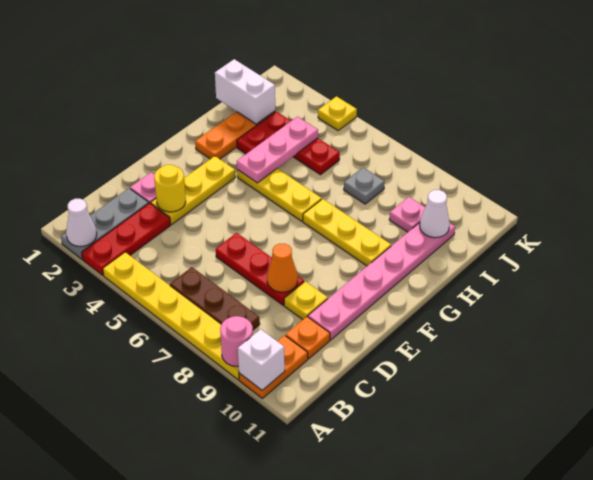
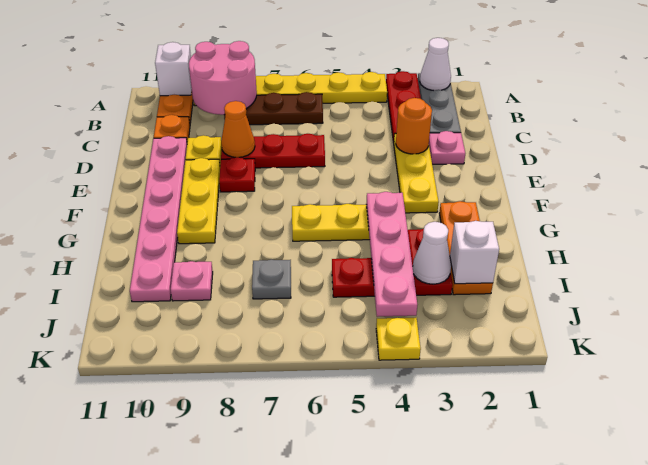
pink 1x1 round brick [220,316,253,366] -> pink 2x2 round brick [189,41,257,115]
yellow 1x1 round brick [154,165,186,212] -> orange 1x1 round brick [396,98,432,154]
none -> red 1x1 plate [219,157,255,192]
pink 1x3 plate [237,117,318,183] -> pink 1x4 plate [366,192,417,317]
yellow 1x3 plate [303,199,391,266] -> yellow 1x3 plate turned to [177,158,220,244]
white 1x2 brick [215,59,275,124] -> white 1x1 brick [450,221,499,284]
white 1x1 cone [420,190,450,238] -> white 1x1 cone moved to [413,222,451,284]

